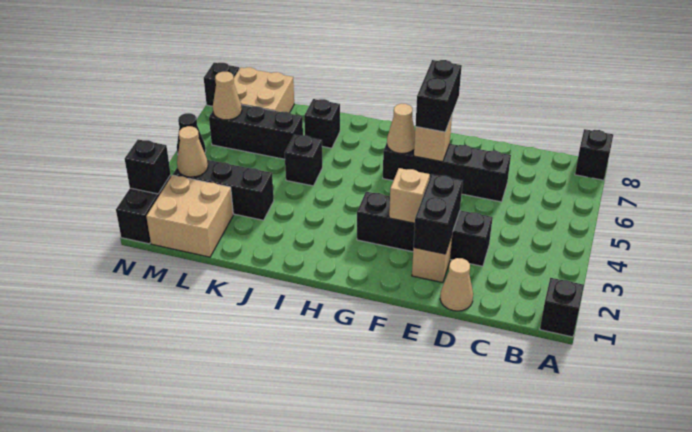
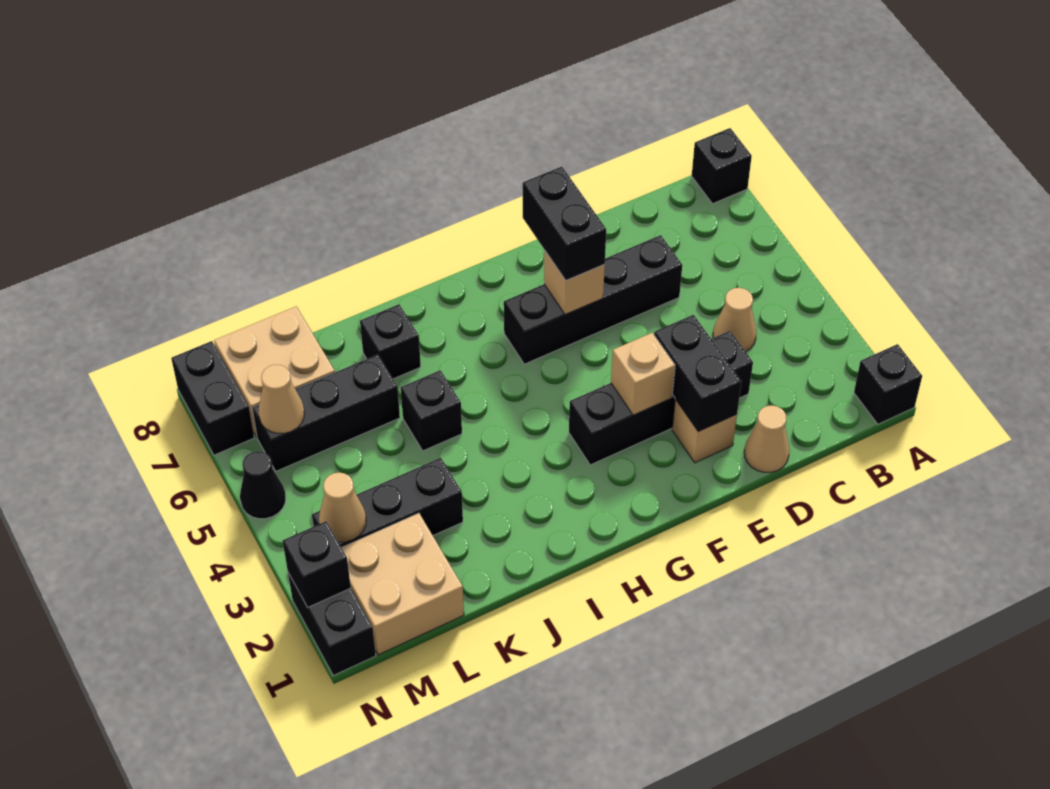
tan 1x1 cone [387,104,415,153] -> tan 1x1 cone moved to [713,288,756,352]
black 1x1 brick [204,63,239,106] -> black 1x2 brick [171,341,254,455]

